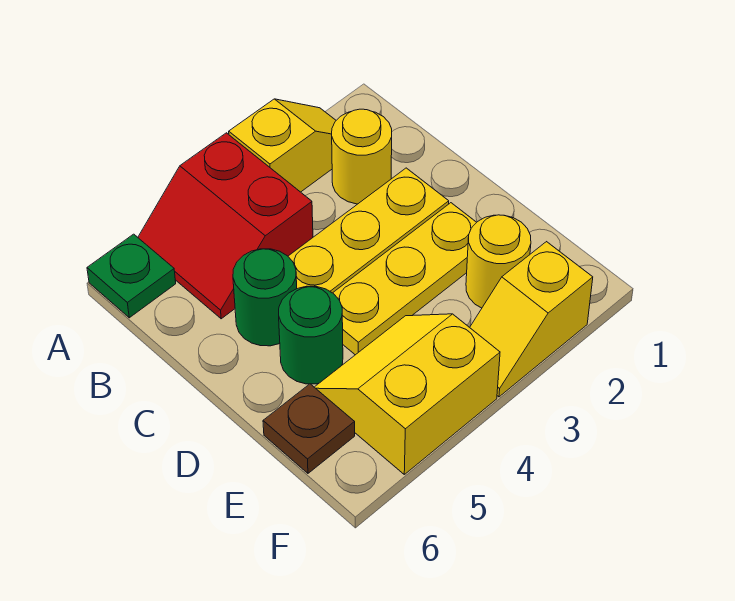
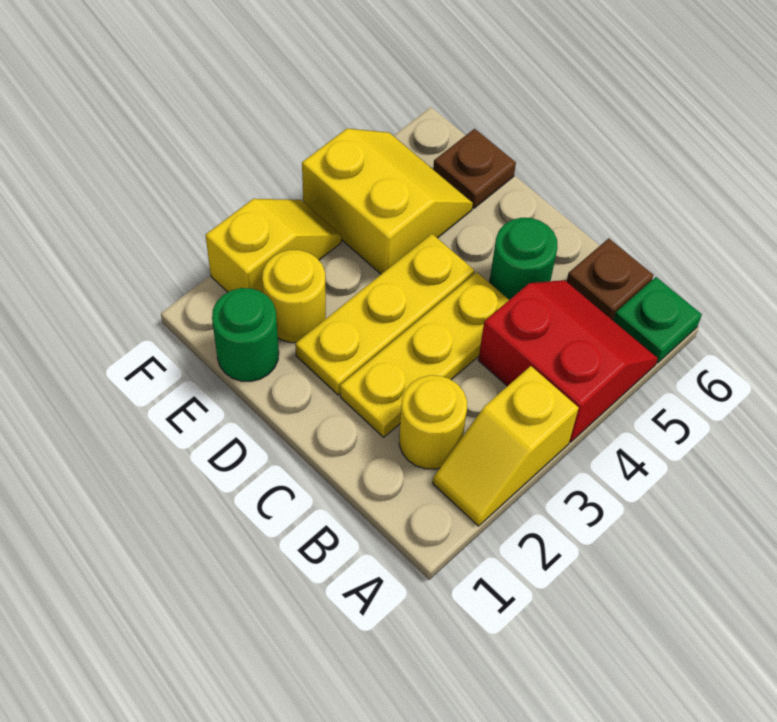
none -> brown 1x1 plate [567,238,653,320]
green 1x1 round brick [279,286,343,384] -> green 1x1 round brick moved to [212,288,279,381]
yellow 2x2 slope [315,314,500,474] -> yellow 2x2 slope turned to [302,128,473,274]

